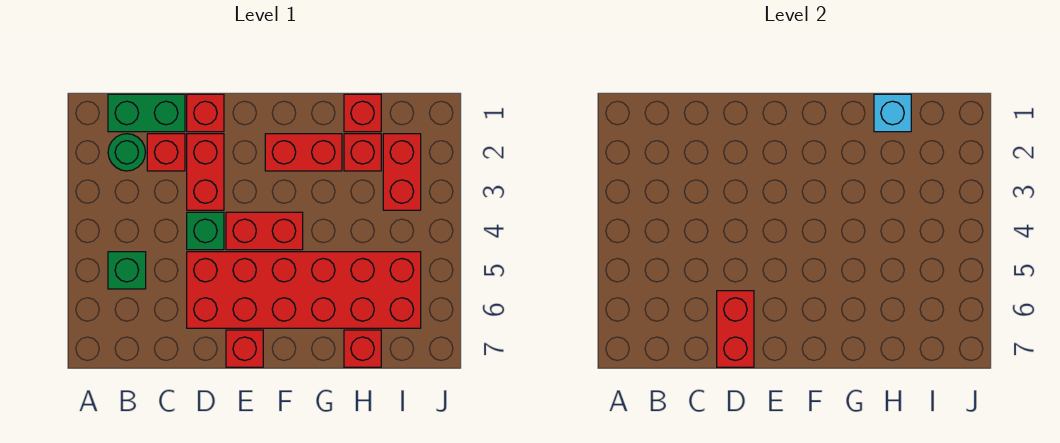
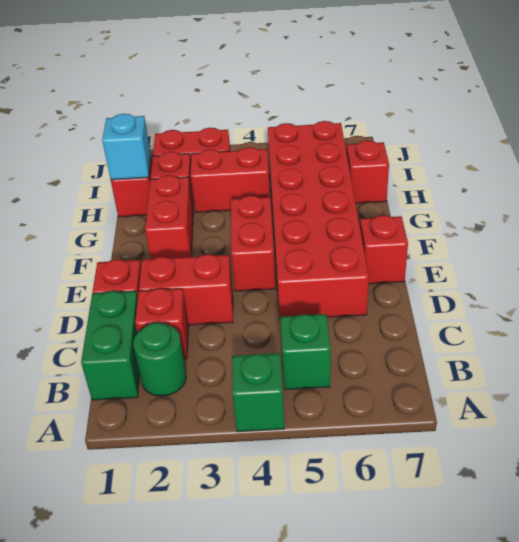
green 1x1 brick [187,212,224,250] -> green 1x1 brick moved to [232,353,284,432]
red 1x2 brick [717,291,754,367] -> red 1x2 brick moved to [191,147,270,213]

